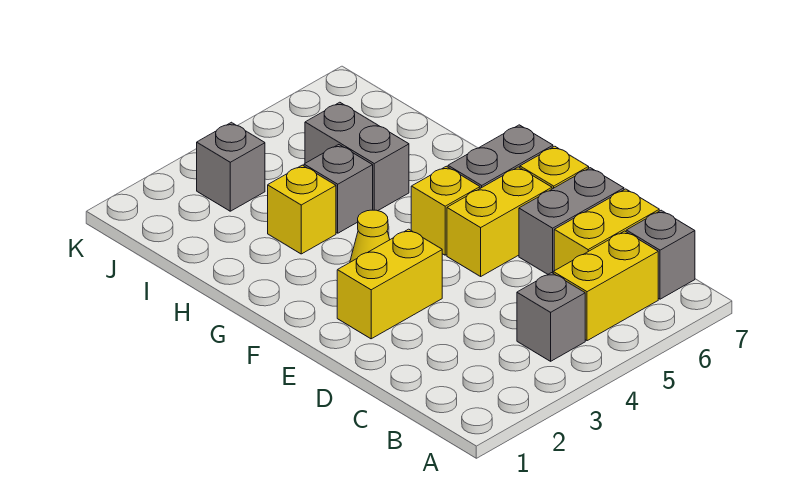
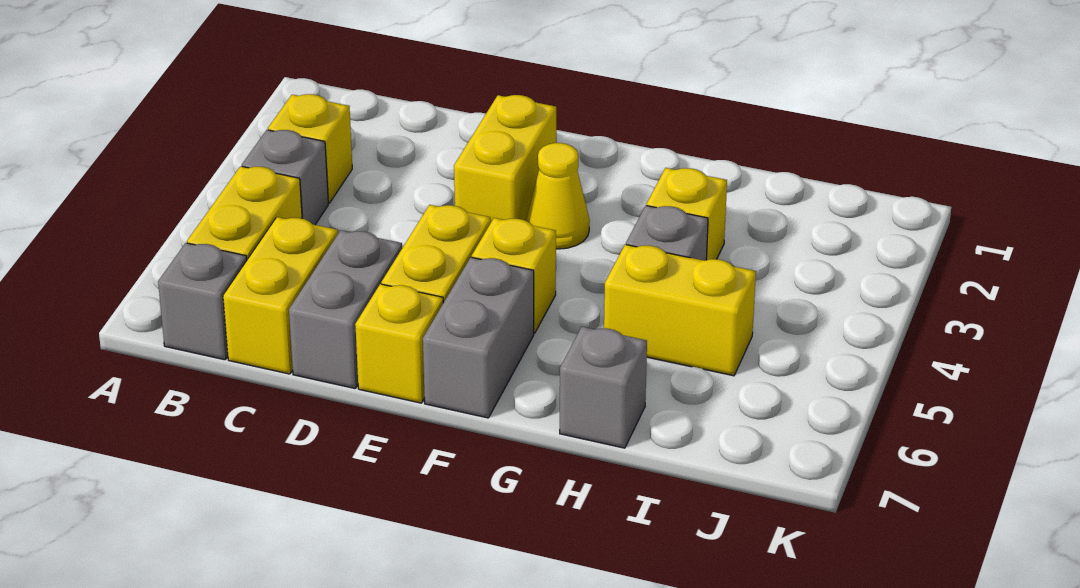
none -> yellow 1x1 brick [268,94,352,203]
grey 1x2 brick [305,102,409,211] -> yellow 1x2 brick [604,245,756,376]
grey 1x1 brick [197,122,265,211] -> grey 1x1 brick moved to [560,327,647,448]

